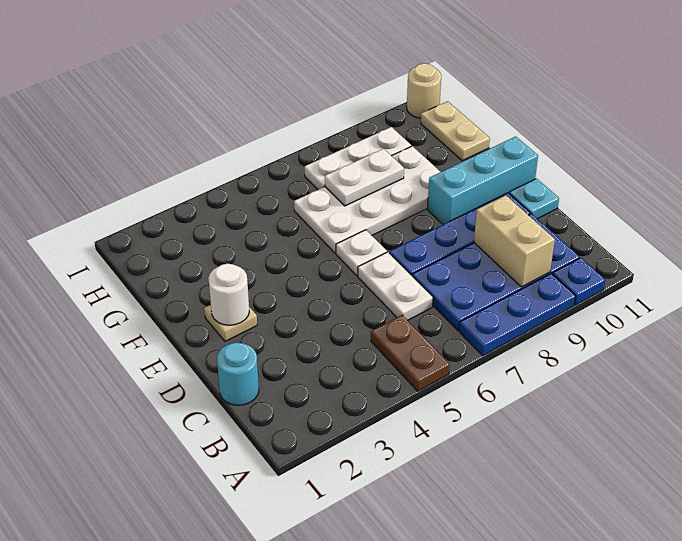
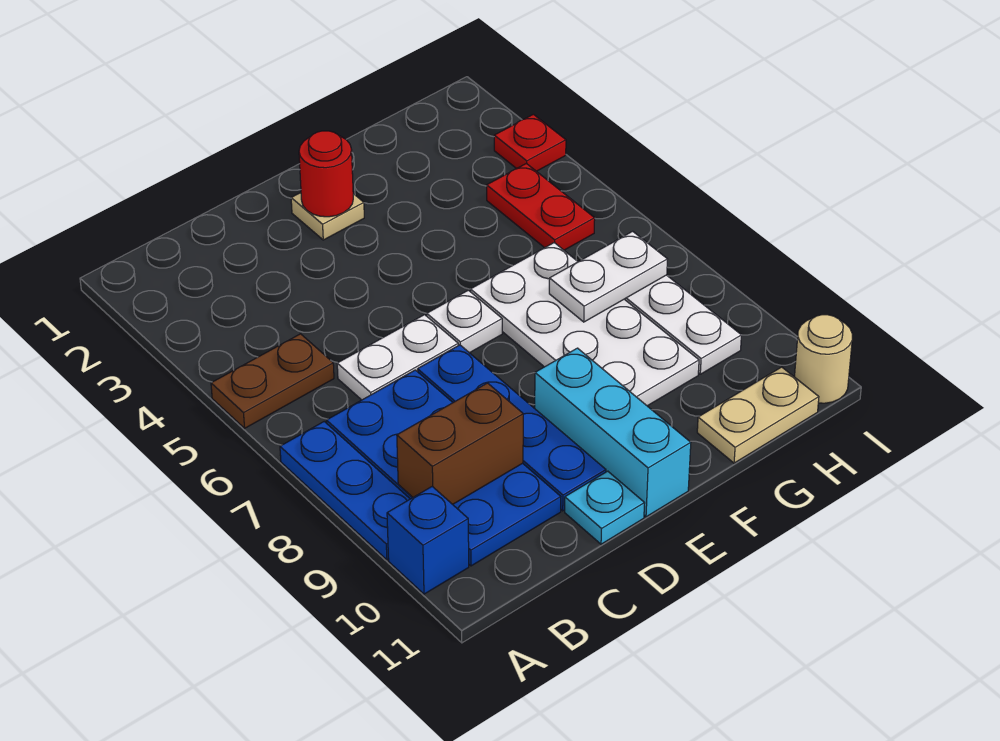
blue 1x1 plate [553,258,605,305] -> blue 1x1 brick [387,486,469,594]
tan 1x2 brick [474,195,555,287] -> brown 1x2 brick [397,383,523,504]
cyan 1x1 round brick [217,342,259,405] -> none
white 1x1 round brick [208,264,249,325] -> red 1x1 round brick [299,131,353,217]
white 1x2 plate [325,149,404,206] -> white 1x2 plate turned to [549,231,667,322]
none -> red 1x2 plate [487,163,595,250]
none -> red 1x1 plate [494,114,566,171]

